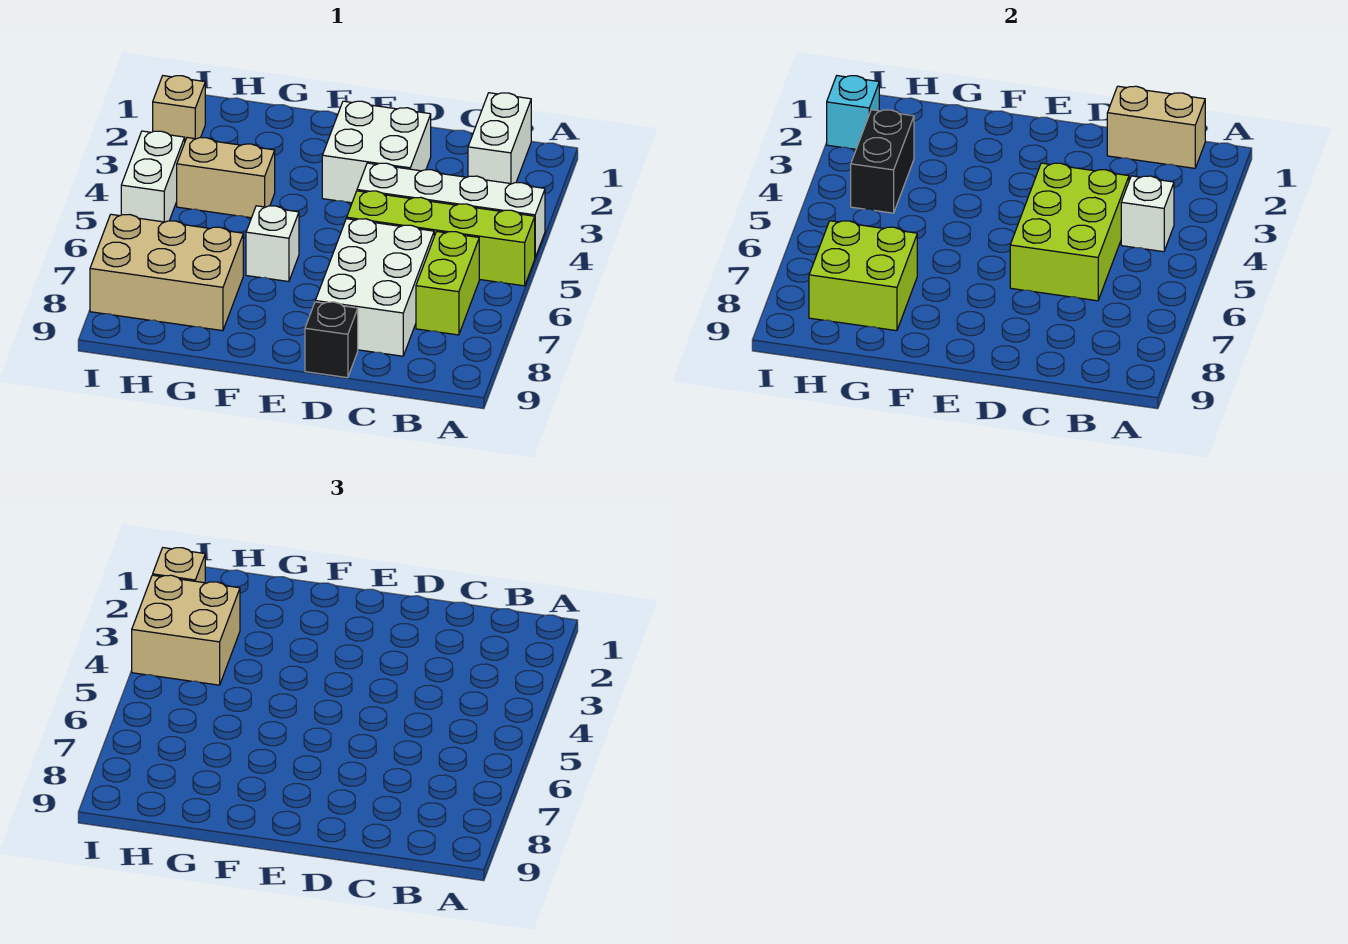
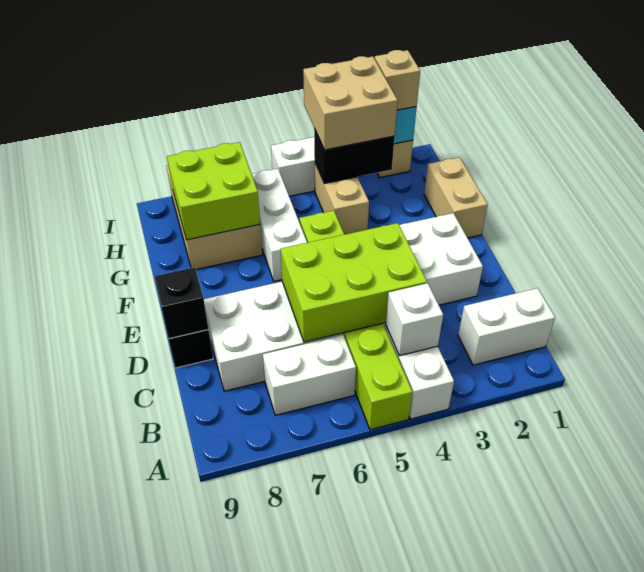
lime 1x4 brick [347,191,535,286] -> lime 1x6 brick [299,210,412,430]
tan 1x2 brick [1107,86,1205,168] -> tan 1x2 brick moved to [424,157,488,238]
lime 1x2 brick [416,232,479,335] -> white 1x2 brick [263,335,356,415]
none -> black 1x1 brick [154,267,209,339]
white 1x1 brick [246,206,299,282] -> white 1x3 brick [252,169,307,281]

